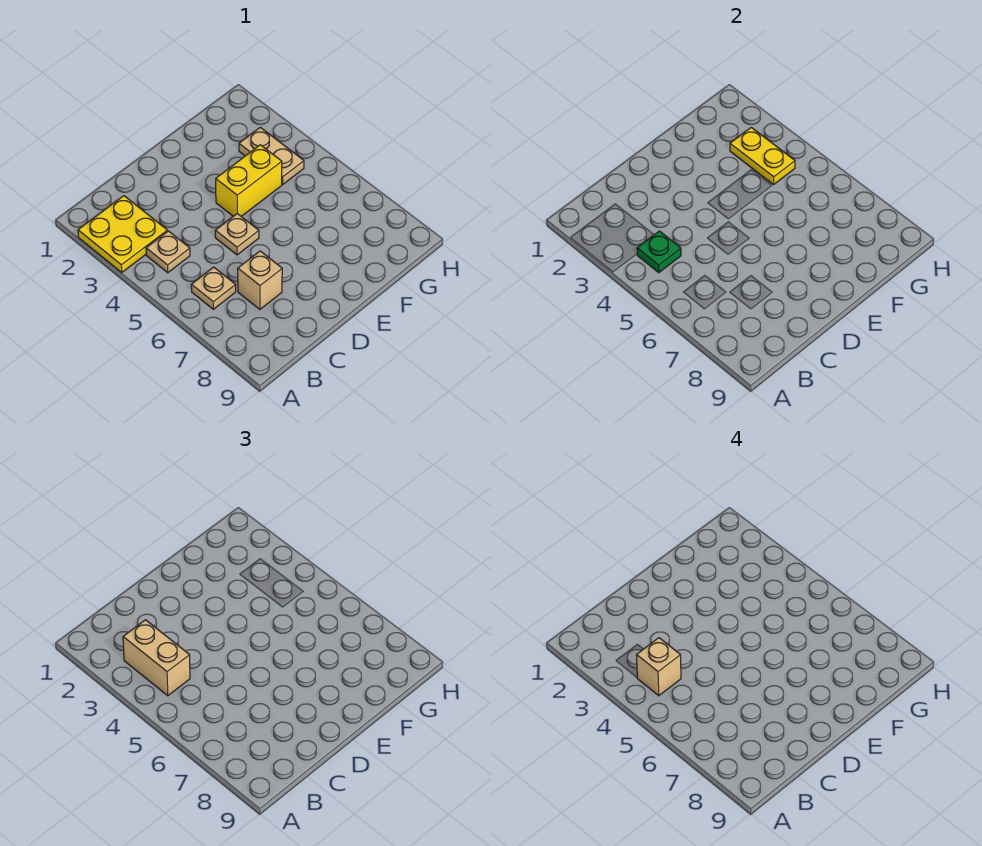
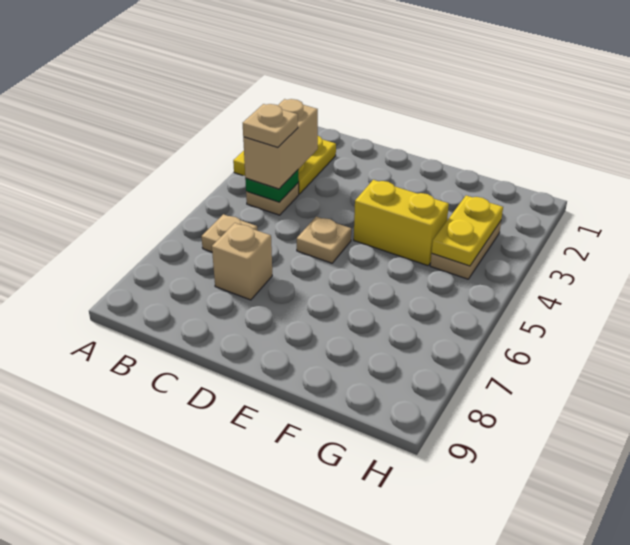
tan 1x1 brick [637,638,681,696] -> tan 1x1 plate [243,104,298,148]

